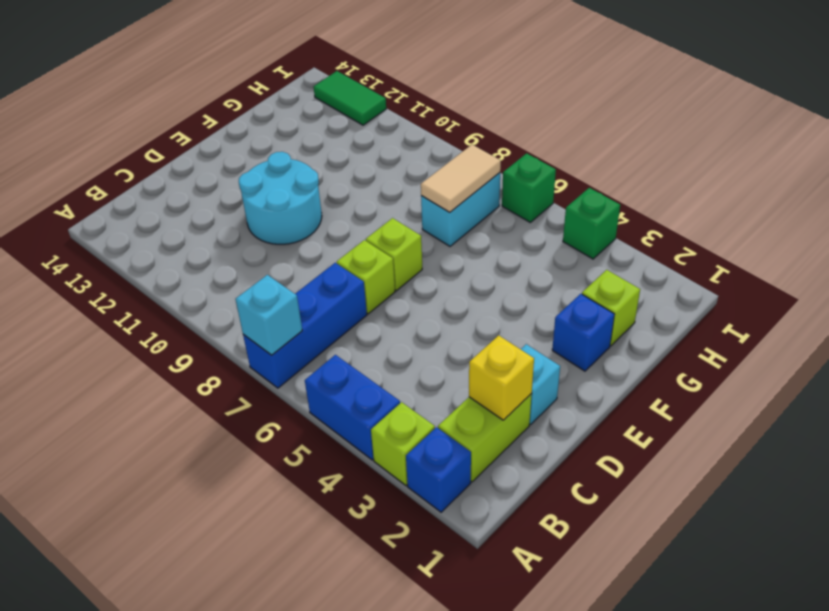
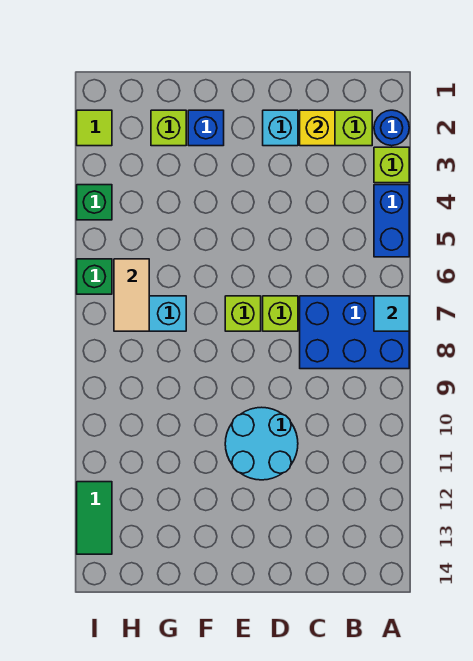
blue 1x1 brick [406,427,471,512] -> blue 1x1 round brick [374,110,409,146]
blue 1x3 brick [243,263,367,388] -> blue 2x3 brick [300,296,409,369]
cyan 1x1 brick [236,275,302,355] -> cyan 1x1 tile [374,296,409,331]
tan 1x2 tile [421,145,501,212] -> tan 1x2 tile turned to [114,259,149,331]
none -> lime 1x1 tile [77,110,112,146]

